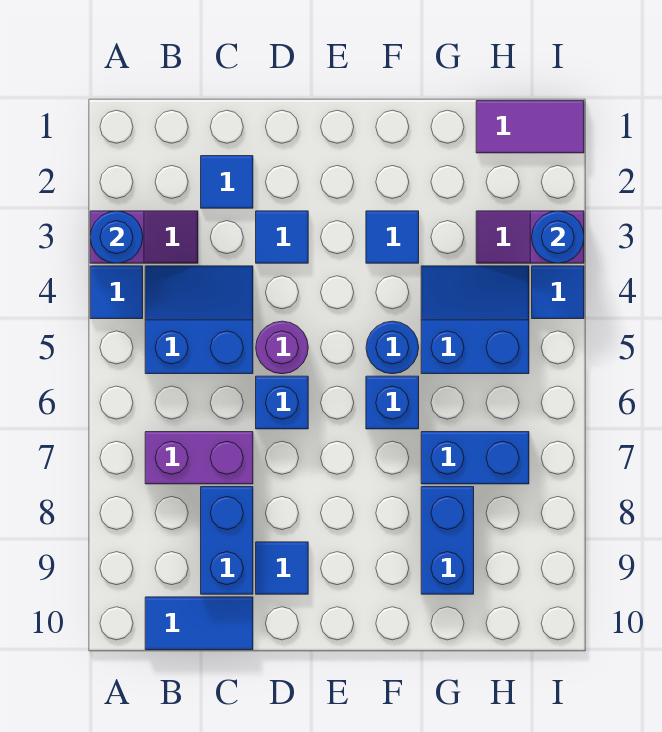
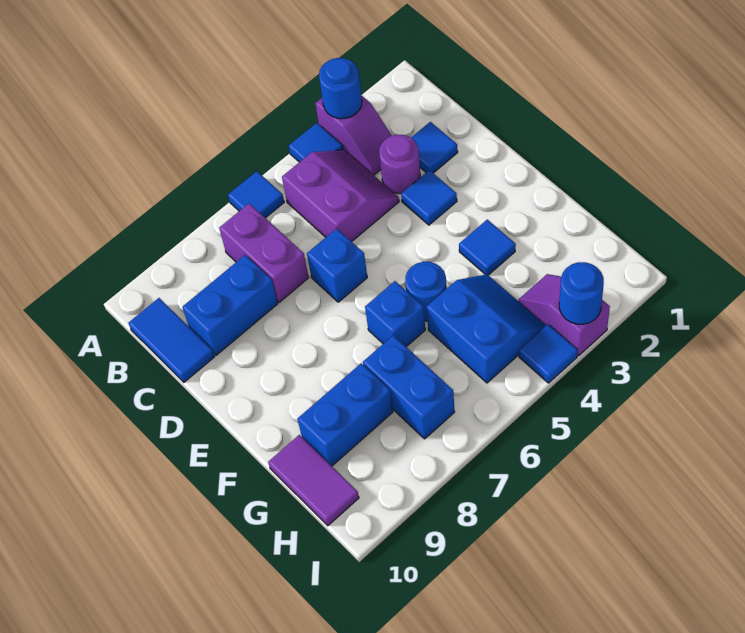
blue 2x2 slope [145,266,253,374] -> purple 2x2 slope [282,150,399,242]
purple 1x1 round brick [256,321,308,374] -> purple 1x1 round brick moved to [379,135,420,194]
blue 1x1 tile [256,542,308,594] -> blue 1x1 tile moved to [228,171,284,218]
purple 1x2 tile [476,101,584,153] -> purple 1x2 tile moved to [268,435,359,526]

